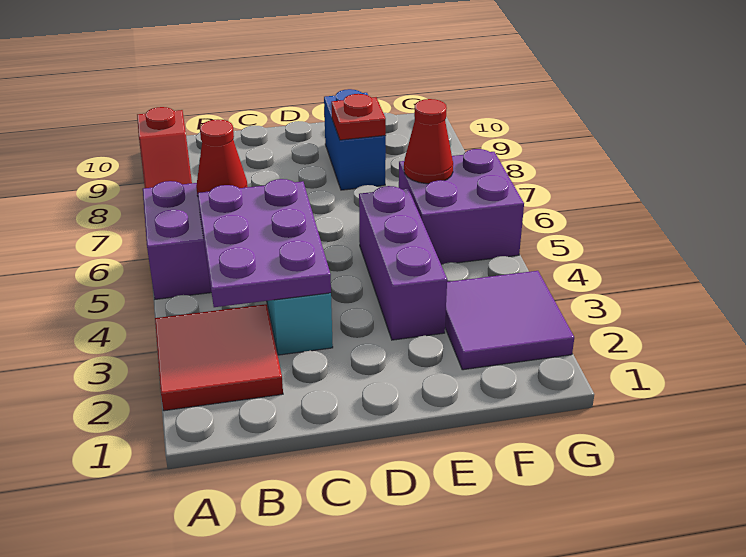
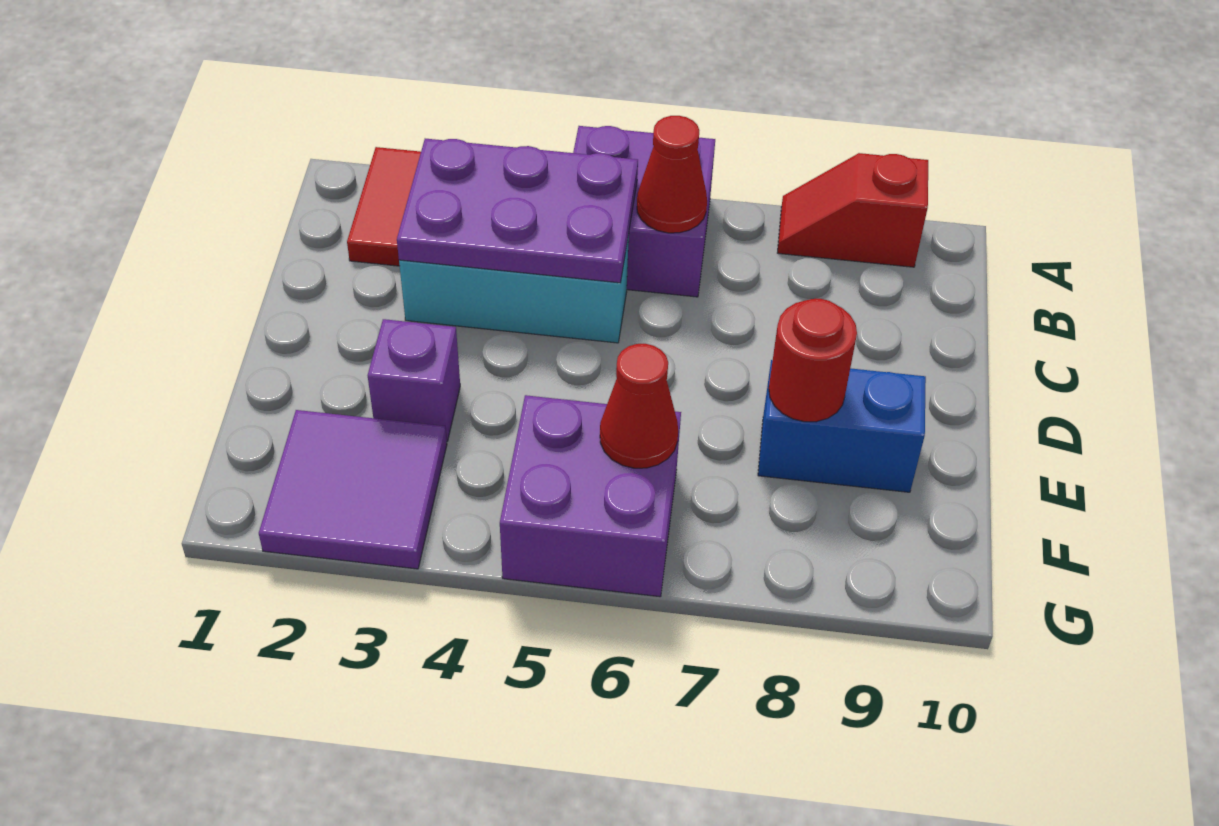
purple 1x3 brick [359,186,447,340] -> purple 1x1 brick [368,319,460,441]
red 1x1 plate [331,94,386,140] -> red 1x1 round brick [769,299,857,422]

